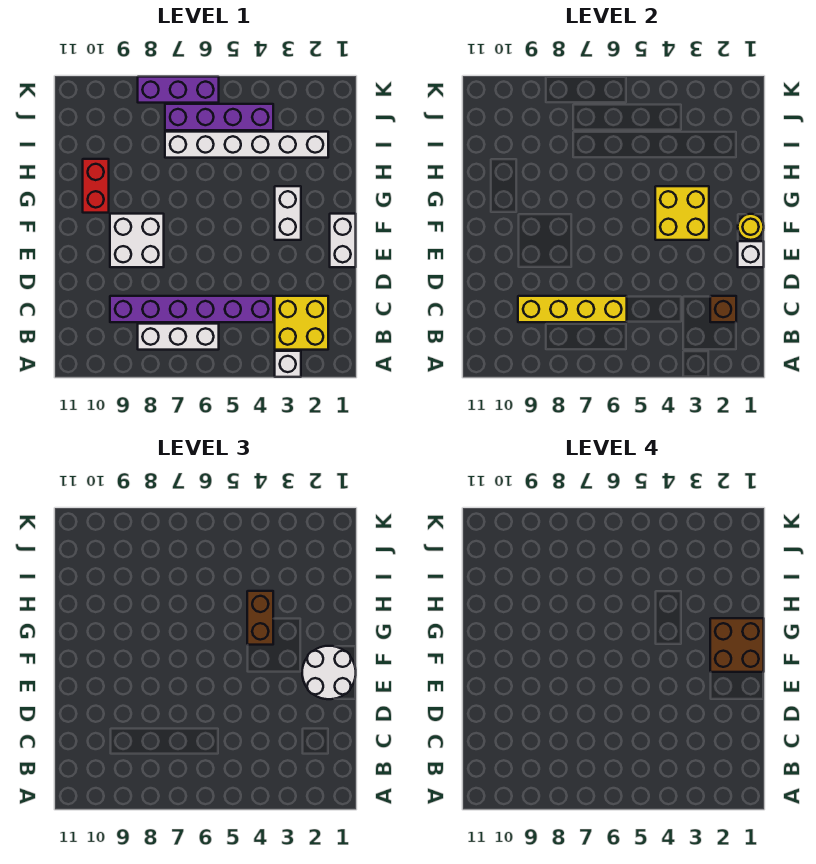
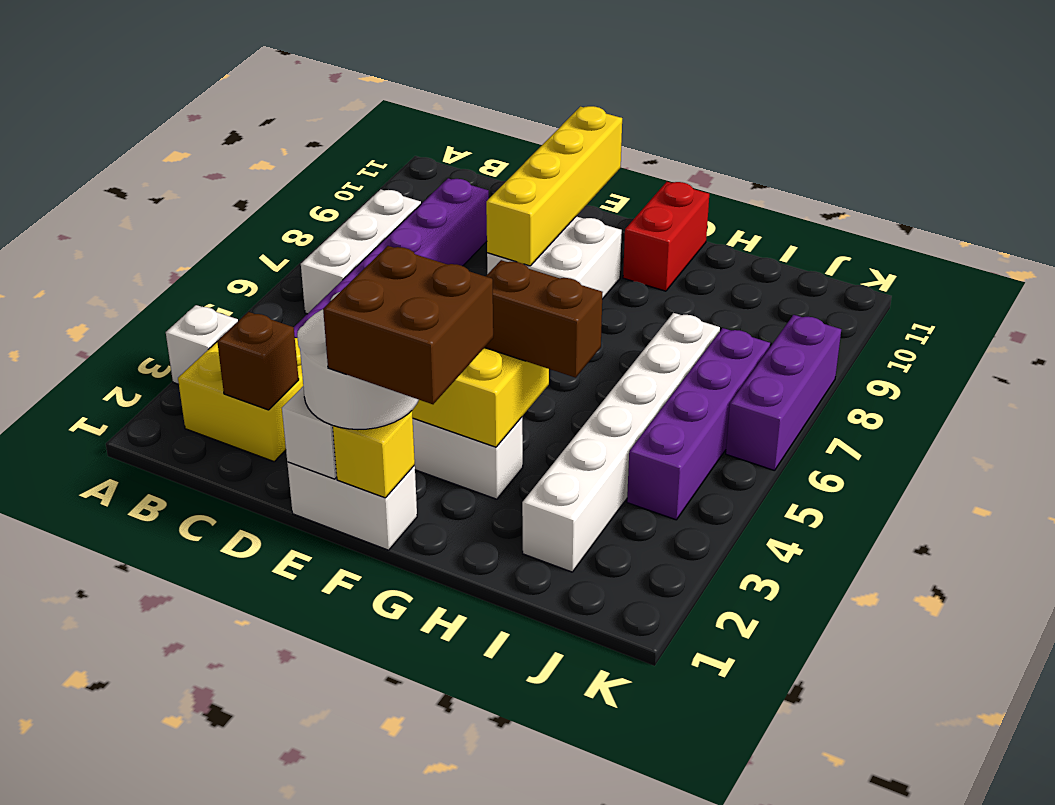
yellow 1x4 brick [518,296,627,322] -> yellow 1x4 brick moved to [486,106,622,266]
yellow 1x1 round brick [738,214,764,240] -> yellow 1x1 brick [333,411,415,498]
red 1x2 brick [83,159,109,213] -> red 1x2 brick turned to [623,182,709,291]

